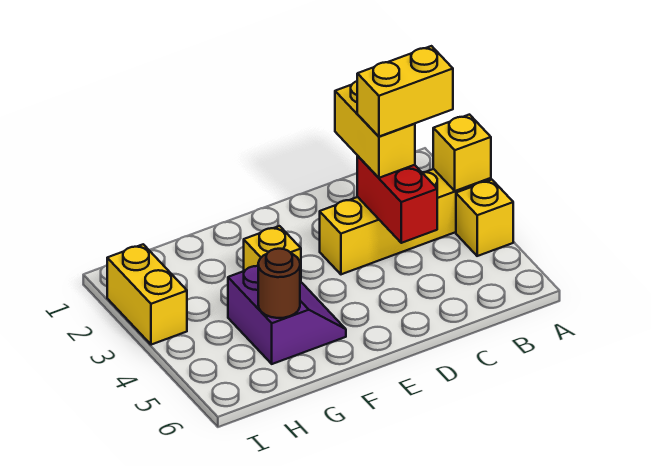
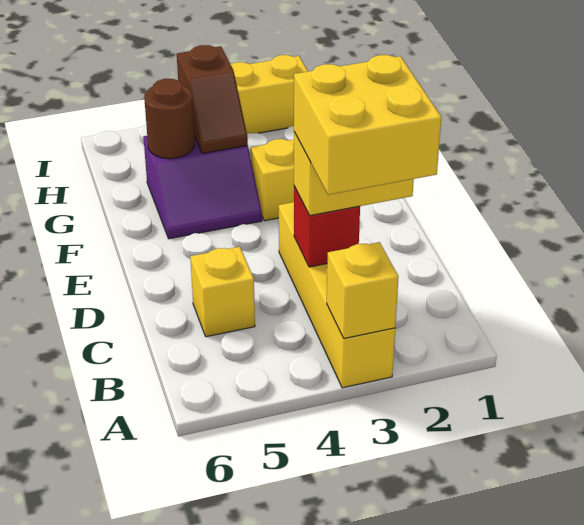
yellow 1x1 brick [456,180,513,256] -> yellow 1x1 brick moved to [190,247,255,337]
yellow 1x2 brick [357,46,453,137] -> yellow 2x2 brick [294,55,441,195]
red 1x2 brick [357,156,437,243] -> red 1x1 brick [294,186,360,267]
none -> brown 1x2 slope [177,45,248,153]

